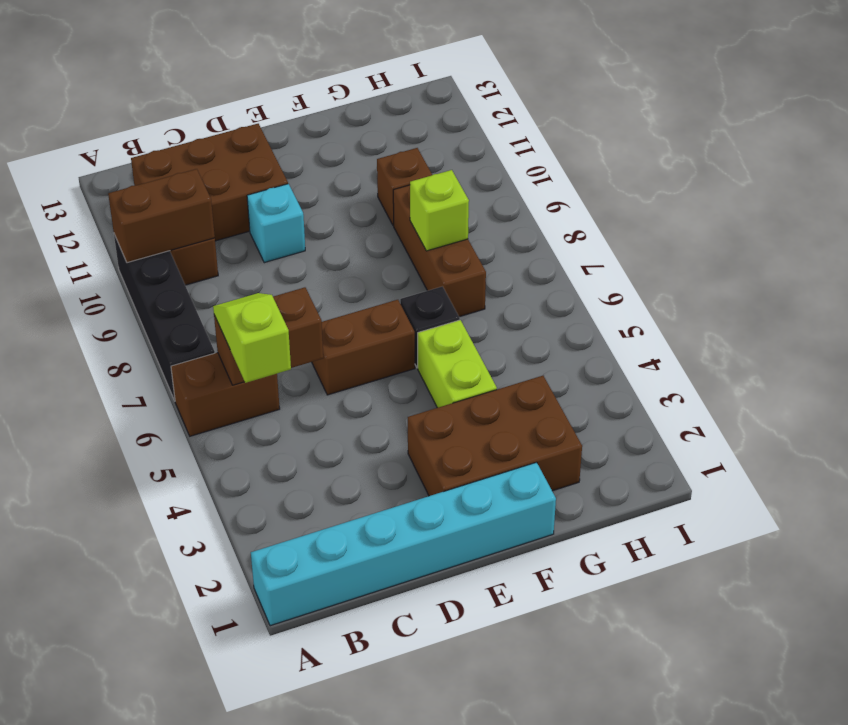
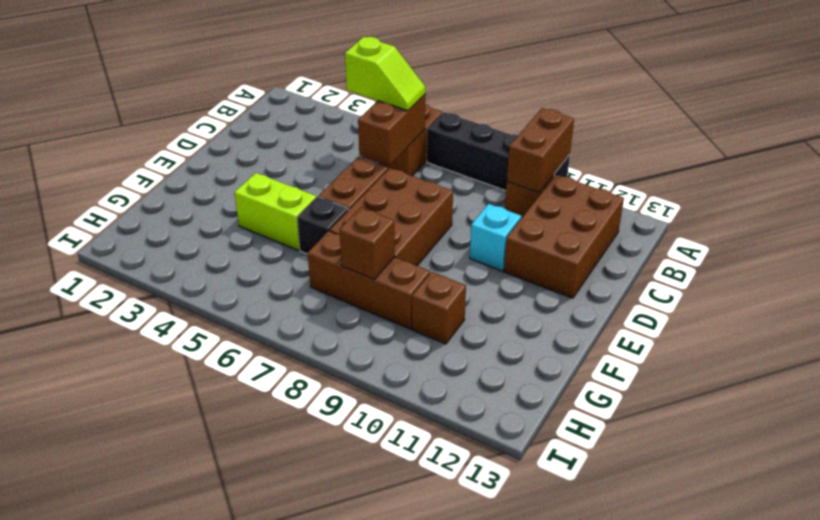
cyan 1x6 brick [251,462,556,626] -> none
brown 2x3 brick [408,376,582,496] -> brown 2x3 brick moved to [330,168,453,266]
lime 1x1 brick [410,170,469,251] -> brown 1x1 brick [340,208,395,279]

